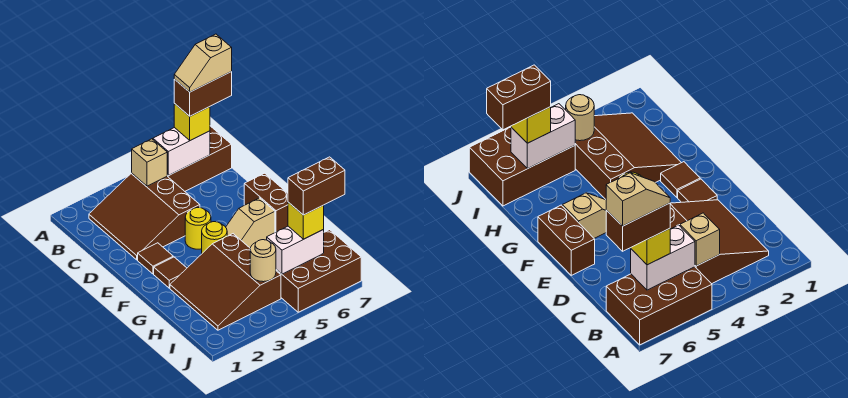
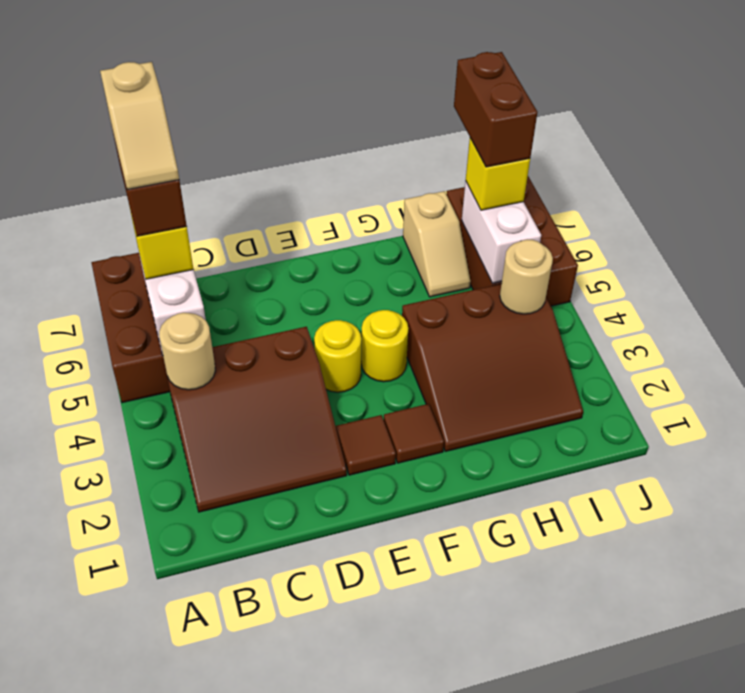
tan 1x1 brick [132,139,167,186] -> tan 1x1 round brick [159,313,215,390]
brown 1x2 brick [244,173,288,232] -> none
tan 1x2 slope [226,198,275,248] -> tan 1x2 slope moved to [403,191,471,297]

